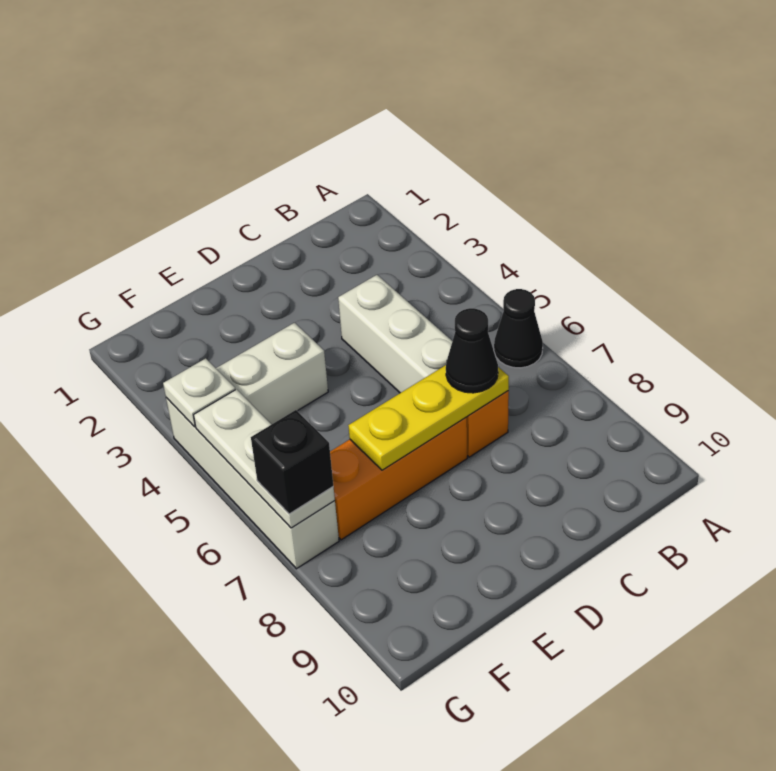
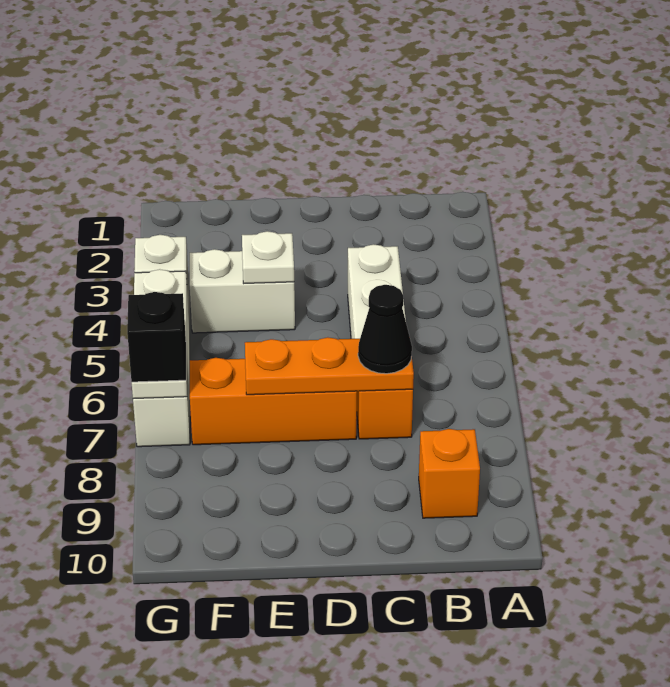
black 1x1 cone [494,289,543,368] -> none
none -> orange 1x1 brick [419,429,480,518]
yellow 1x3 plate [348,365,509,470] -> orange 1x3 plate [245,337,414,395]
none -> white 1x1 plate [242,231,294,283]

